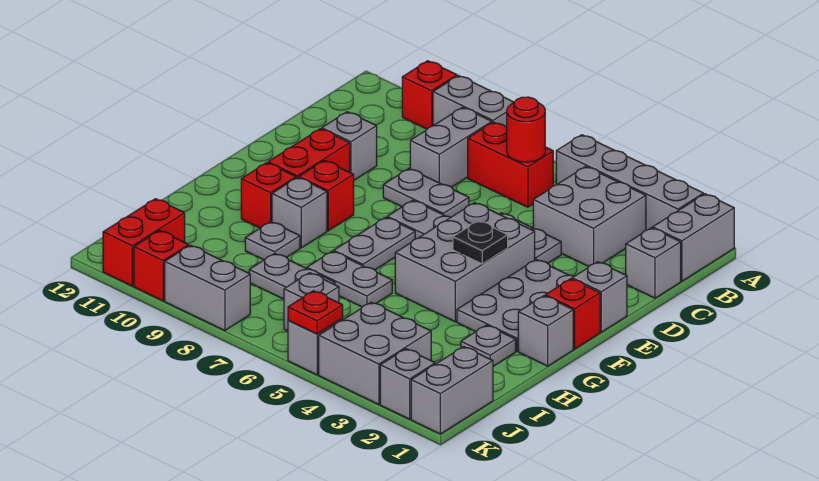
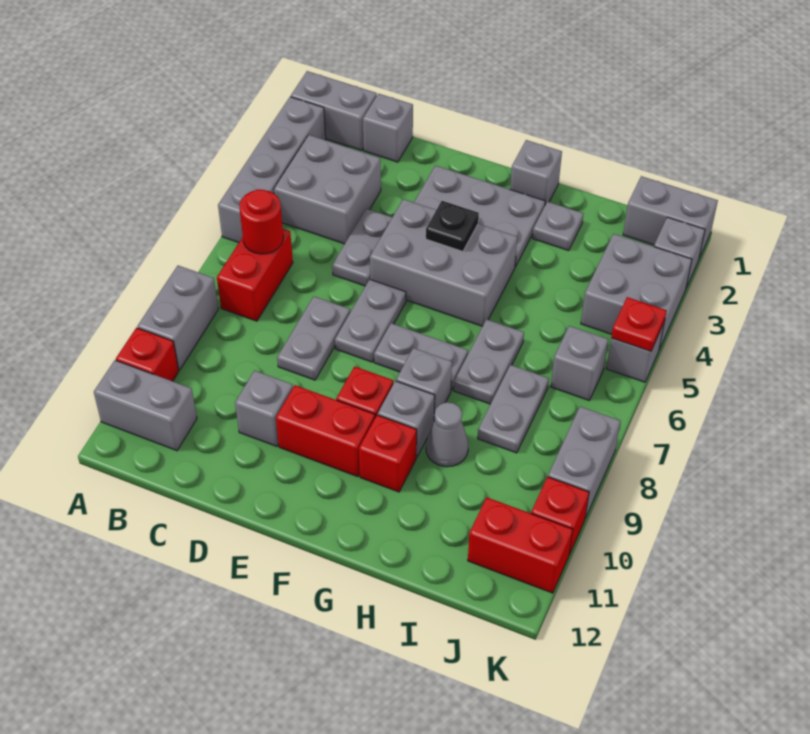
grey 1x2 brick [410,107,492,187] -> grey 1x2 brick moved to [94,360,197,451]
grey 1x1 brick [572,262,627,332] -> grey 1x1 brick moved to [396,348,452,421]
red 1x1 brick [545,279,600,349] -> none
grey 1x1 plate [245,222,300,260] -> grey 1x1 cone [426,402,468,467]

